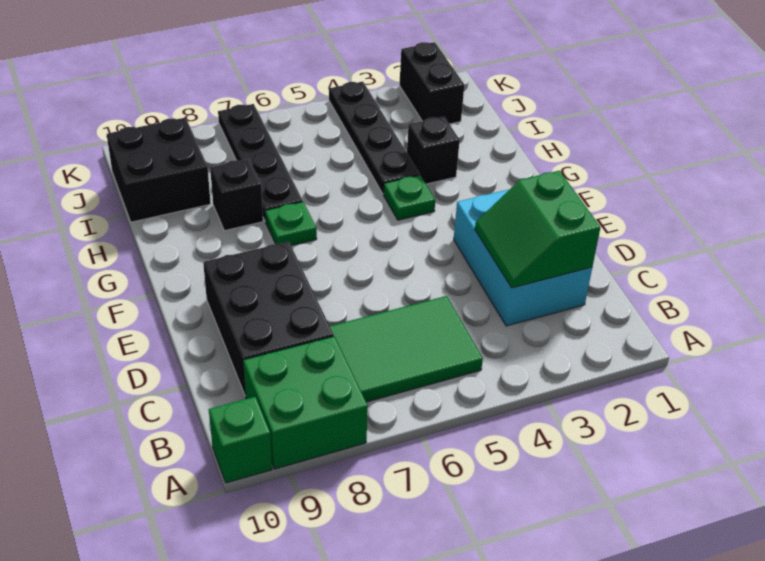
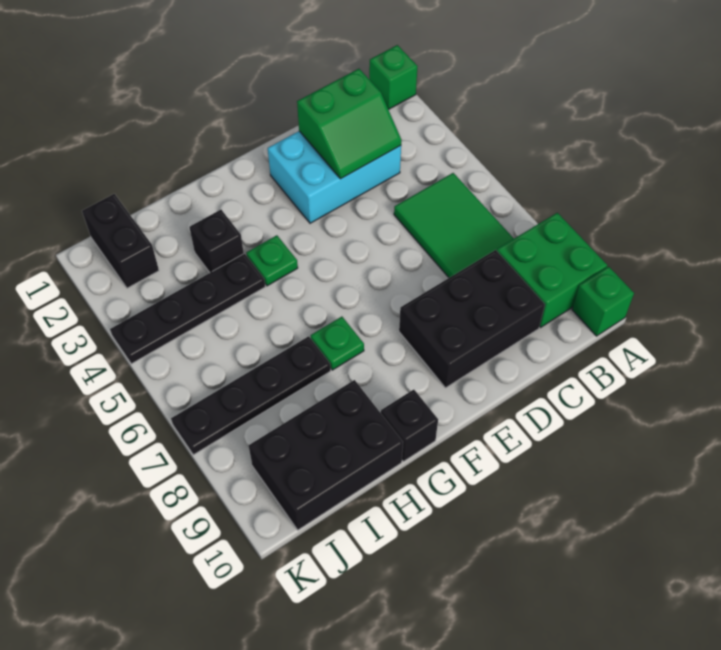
none -> green 1x1 brick [369,45,418,109]
black 1x1 brick [210,159,263,231] -> black 1x1 brick moved to [380,390,438,462]
black 2x2 brick [107,118,211,222] -> black 2x3 brick [249,380,403,530]
black 1x2 brick [399,42,465,124] -> black 1x2 brick turned to [82,194,159,288]

